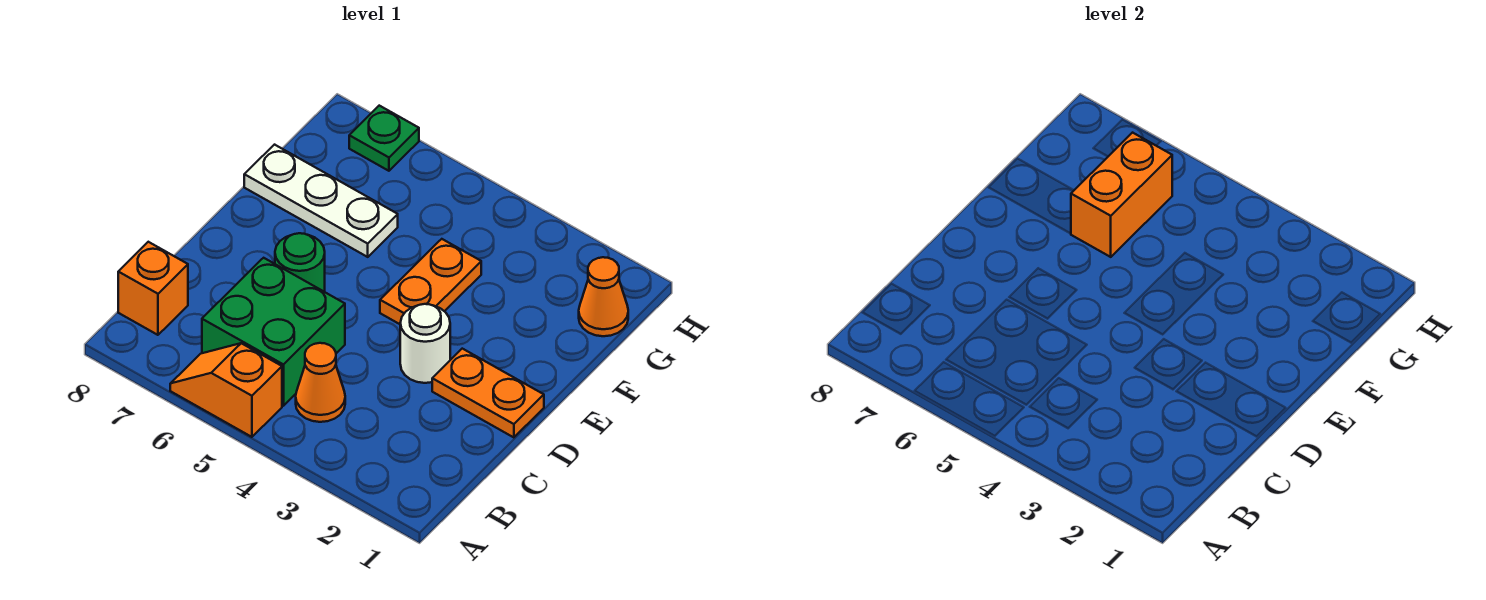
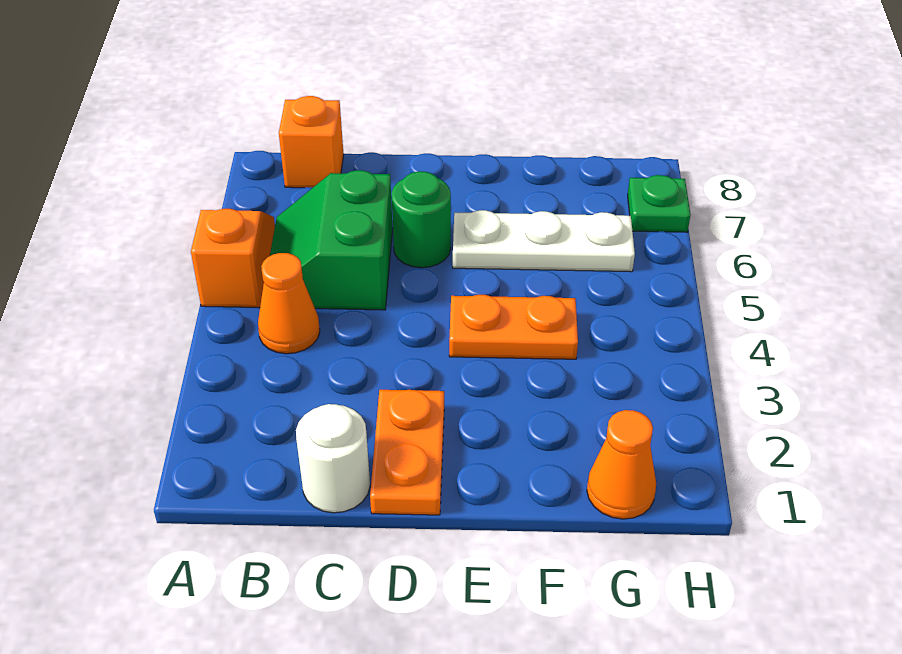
green 2x2 brick [202,258,345,406] -> green 2x2 slope [270,170,393,310]
white 1x1 round brick [400,304,450,383] -> white 1x1 round brick moved to [296,404,370,513]
white 1x3 plate [244,145,398,257] -> white 1x3 plate turned to [453,210,635,272]
orange 1x2 brick [1071,133,1172,257] -> none

